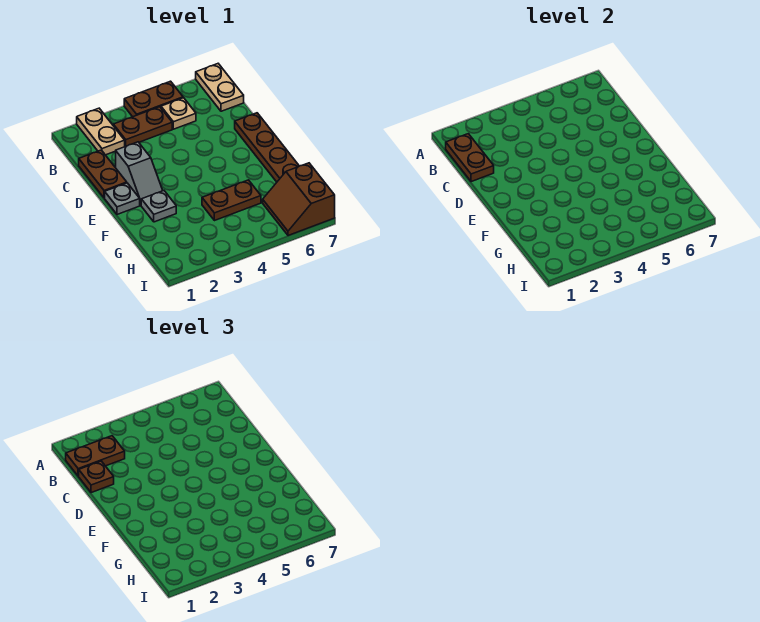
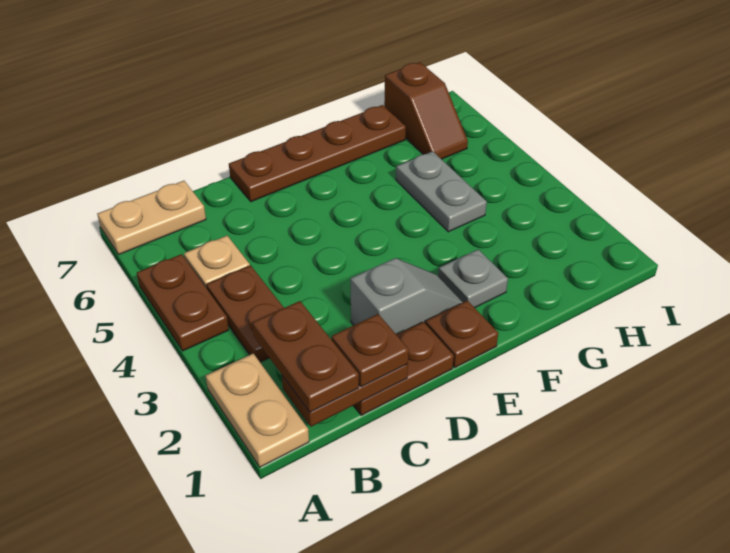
tan 1x2 plate [77,108,125,155] -> tan 1x2 plate turned to [206,353,309,467]
grey 1x1 plate [105,183,140,214] -> brown 1x1 plate [425,300,498,368]
brown 1x2 plate [202,180,261,221] -> grey 1x2 plate [396,151,487,232]
brown 2x2 slope [263,163,335,235] -> brown 1x2 slope [384,62,468,159]

